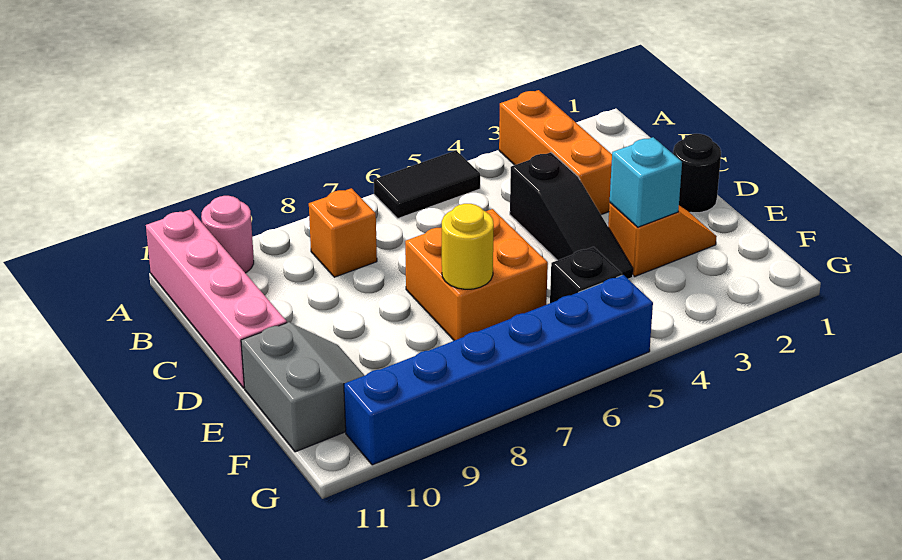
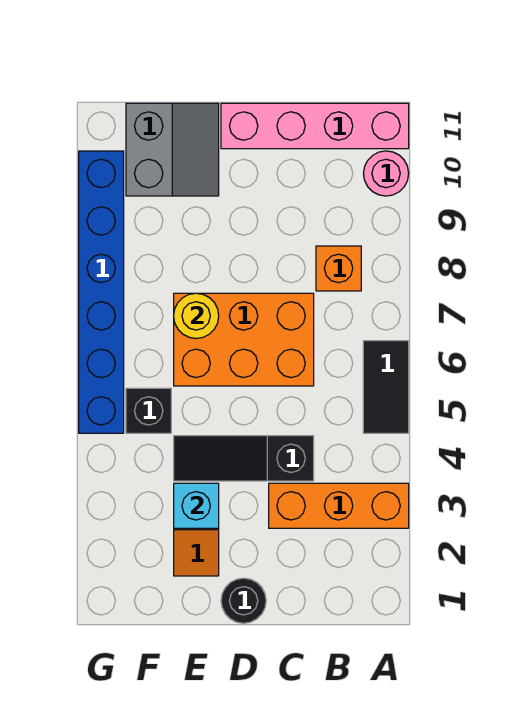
orange 2x2 brick [405,209,548,341] -> orange 2x3 brick [174,293,314,386]
grey 2x2 slope [241,322,365,452] -> grey 2x2 slope turned to [126,103,219,196]

